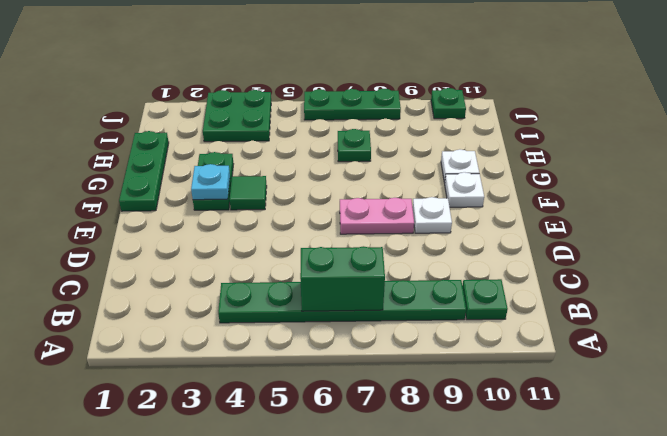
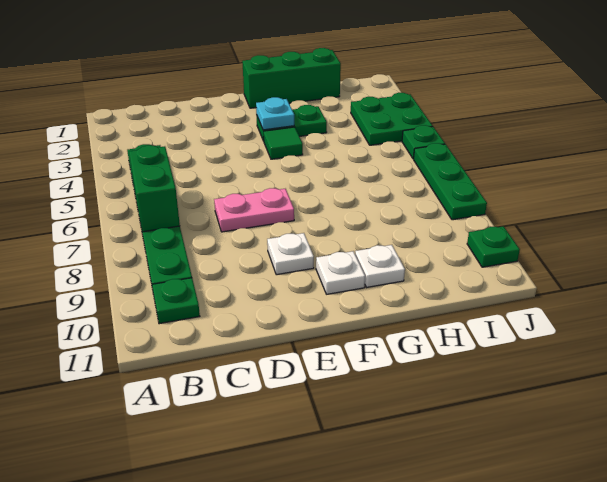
pink 1x2 plate [340,198,414,234] -> pink 1x2 plate turned to [214,188,294,232]
green 1x3 plate [119,131,169,211] -> green 1x3 brick [242,48,341,108]
green 1x1 plate [338,129,371,162] -> green 1x1 plate moved to [402,125,445,159]

